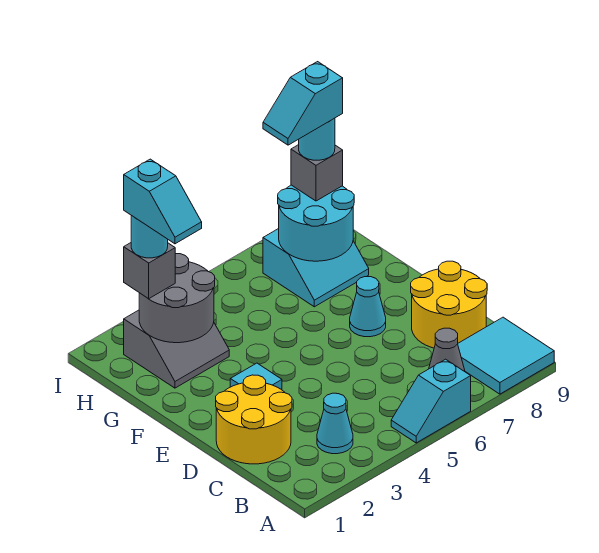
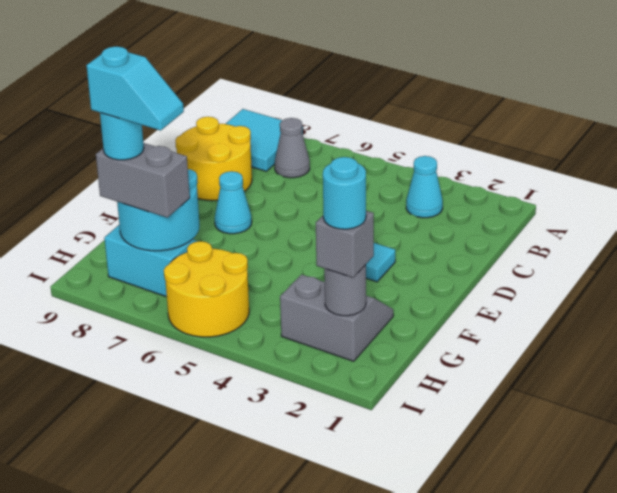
cyan 1x2 slope [391,359,471,443] -> none
yellow 2x2 round brick [216,375,292,464] -> yellow 2x2 round brick moved to [164,241,249,337]
grey 2x2 round brick [139,254,215,343] -> grey 1x1 round brick [324,265,366,316]
cyan 1x2 slope [124,159,202,244] -> none
grey 1x1 brick [291,145,343,201] -> grey 1x2 brick [96,143,190,218]

